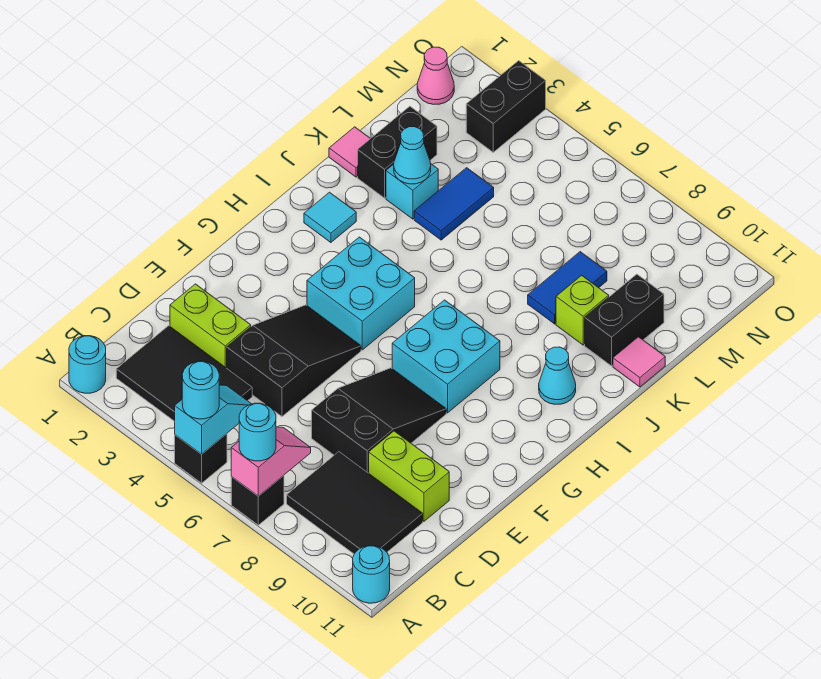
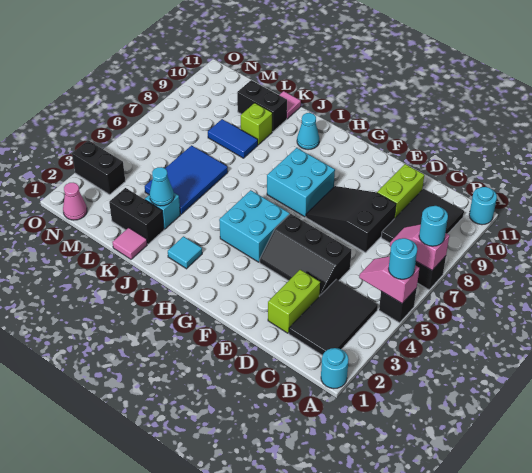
cyan 1x2 slope [175,385,251,454] -> pink 1x2 slope [359,256,419,303]
black 2x3 slope [227,305,361,416] -> black 2x3 slope turned to [260,214,351,295]
blue 1x2 tile [414,168,494,240] -> blue 2x3 tile [145,145,228,214]

